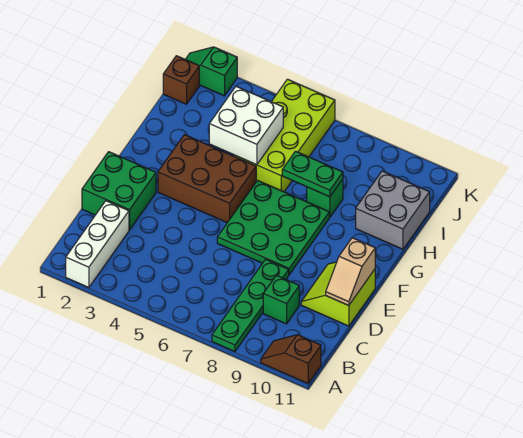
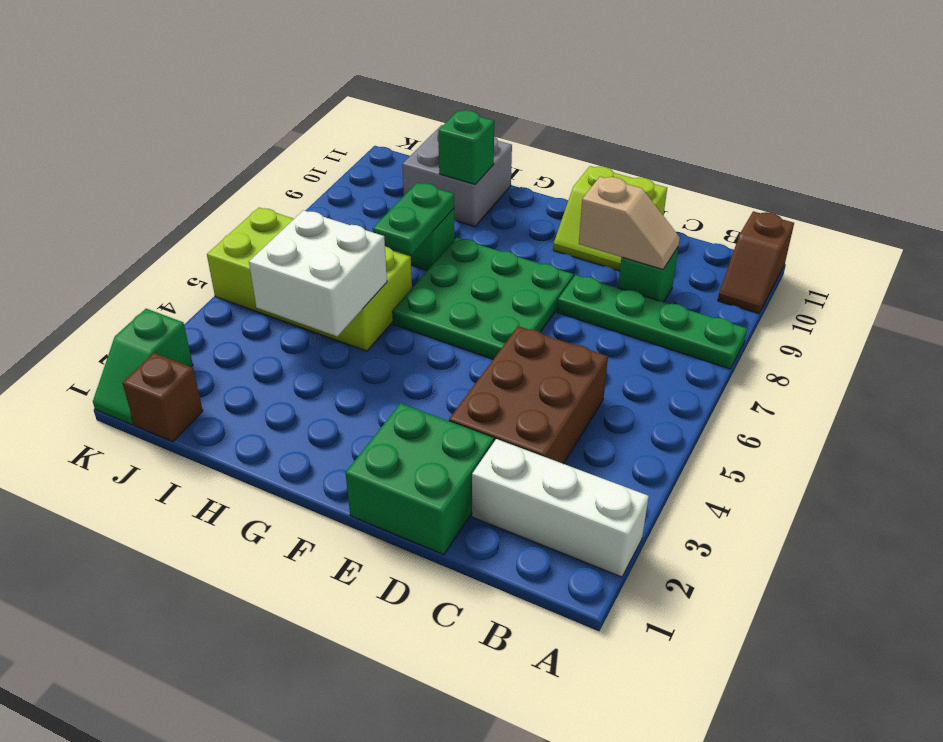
tan 1x2 slope [326,238,375,306] -> tan 1x2 slope moved to [579,177,680,269]
brown 2x3 brick [158,135,256,223] -> brown 2x3 brick moved to [449,326,608,464]
none -> green 1x1 brick [438,110,494,184]

